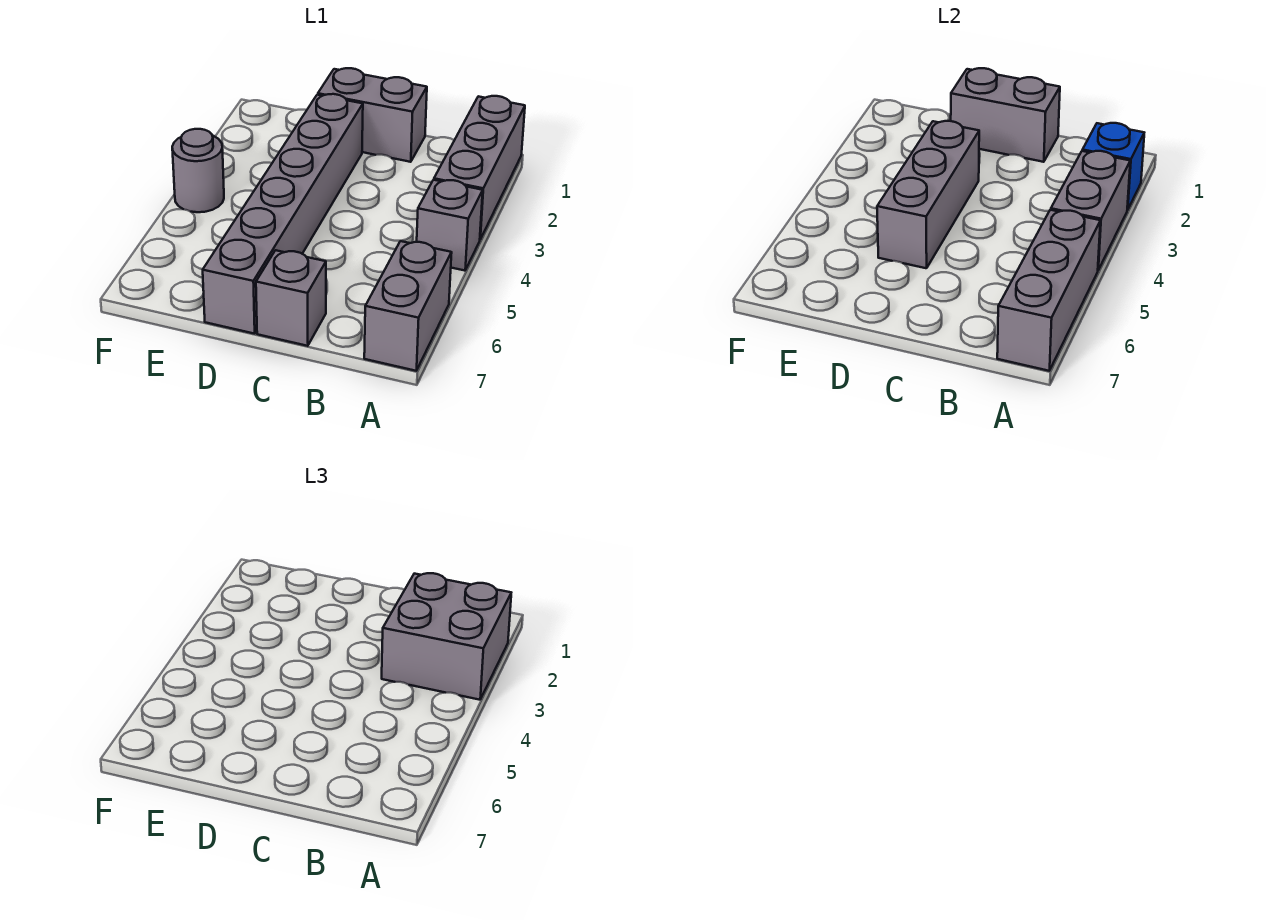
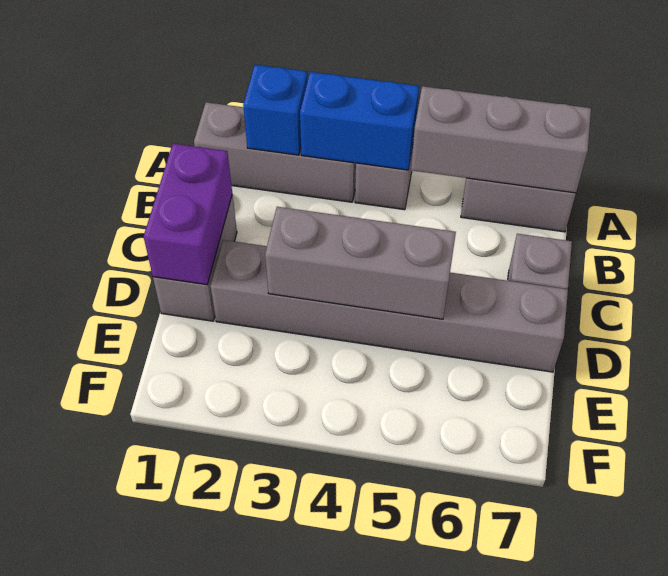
grey 2x2 brick [382,573,511,700] -> none
grey 1x2 brick [1051,151,1130,270] -> blue 1x2 brick [300,72,419,170]
grey 1x2 brick [951,68,1060,162] -> purple 1x2 brick [144,144,232,285]
grey 1x1 round brick [172,129,224,212] -> none

